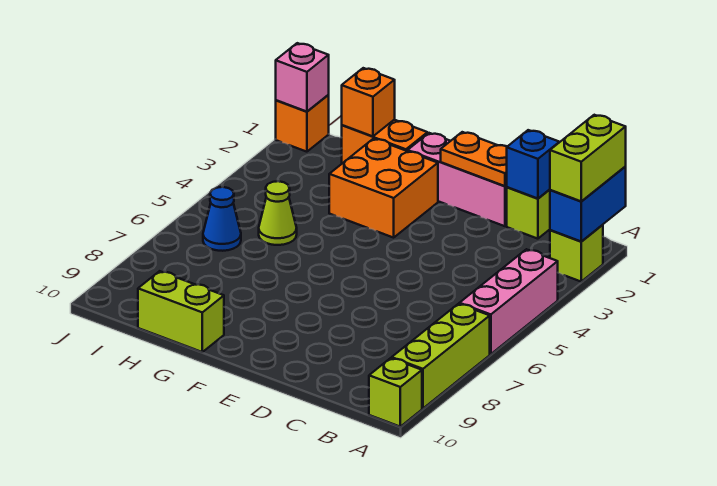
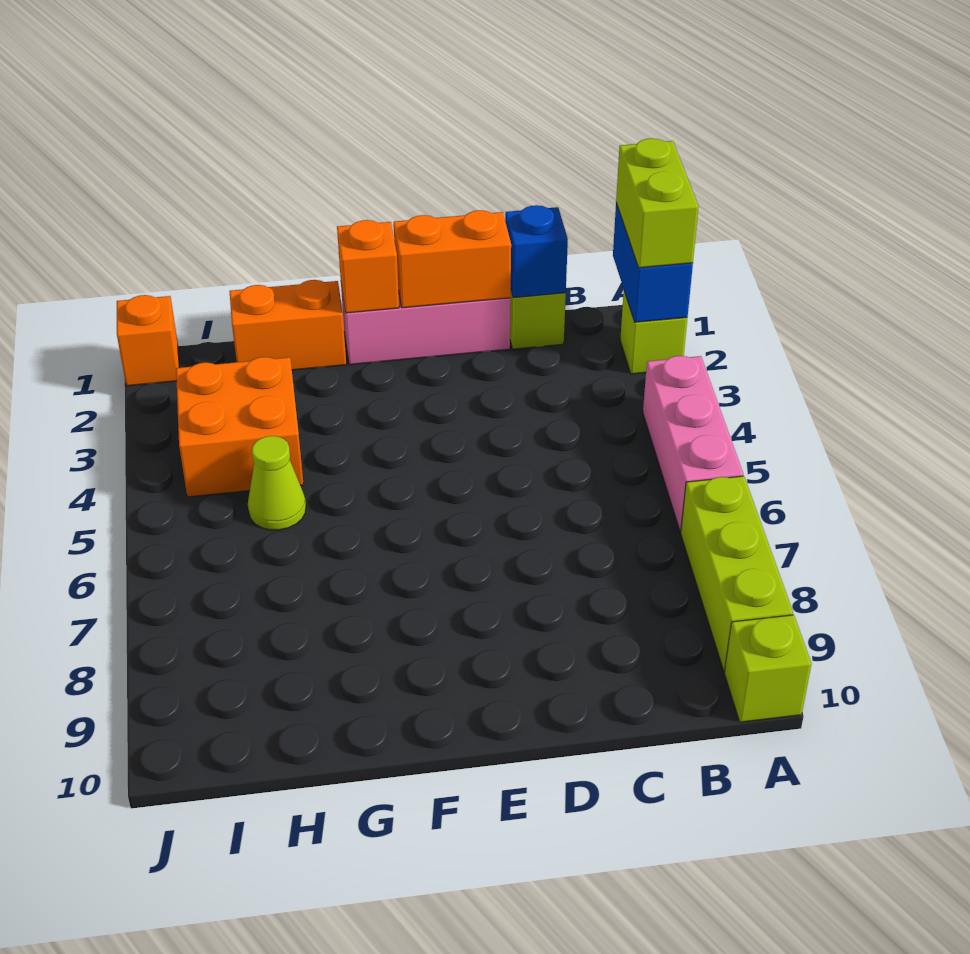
orange 1x2 plate [441,132,507,186] -> orange 1x2 brick [394,210,511,308]
orange 2x2 brick [329,139,438,238] -> orange 2x2 brick moved to [176,357,304,497]
lime 1x2 brick [138,271,224,352] -> none
orange 1x1 brick [342,68,395,137] -> orange 1x1 brick moved to [337,220,399,313]
blue 1x1 cone [203,187,241,251] -> none
pink 1x1 brick [276,43,329,112] -> none

